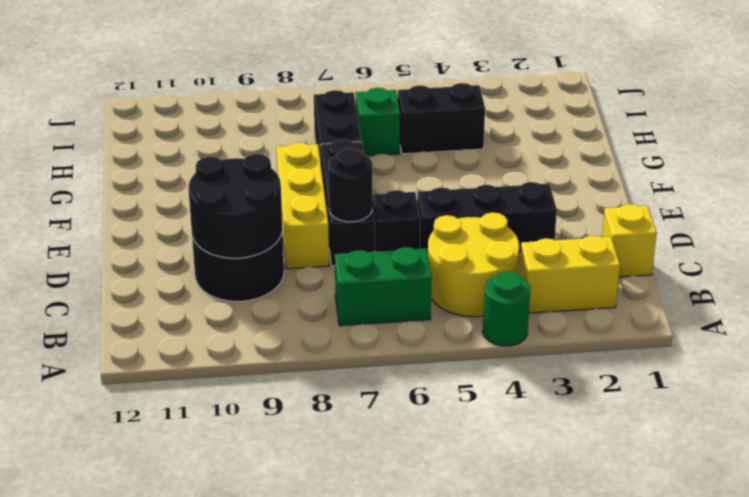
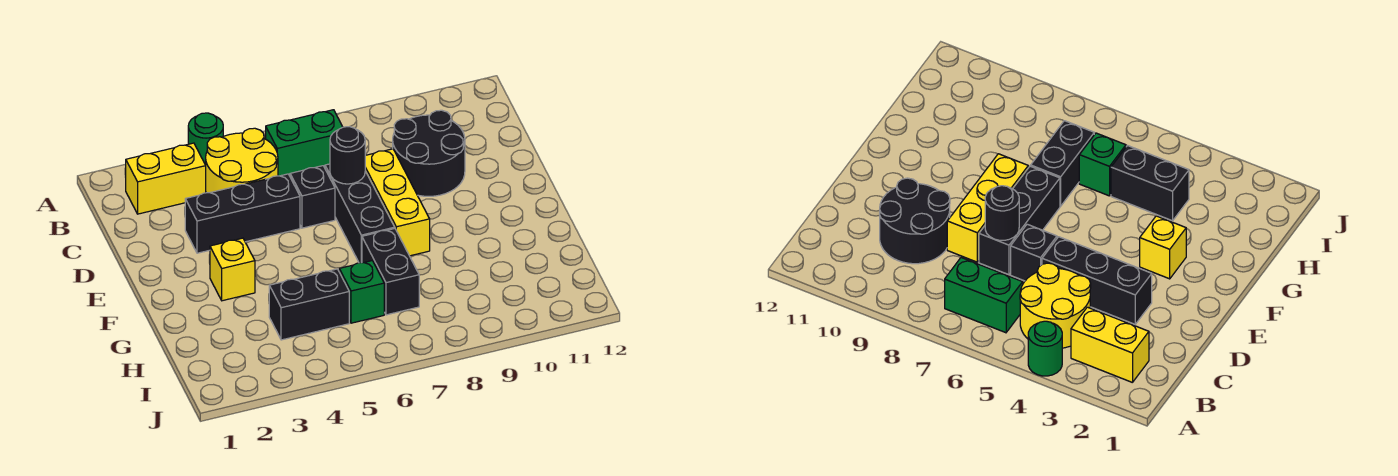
yellow 1x1 brick [602,204,657,277] -> yellow 1x1 brick moved to [210,238,255,301]
black 2x2 round brick [188,154,282,258] -> none

